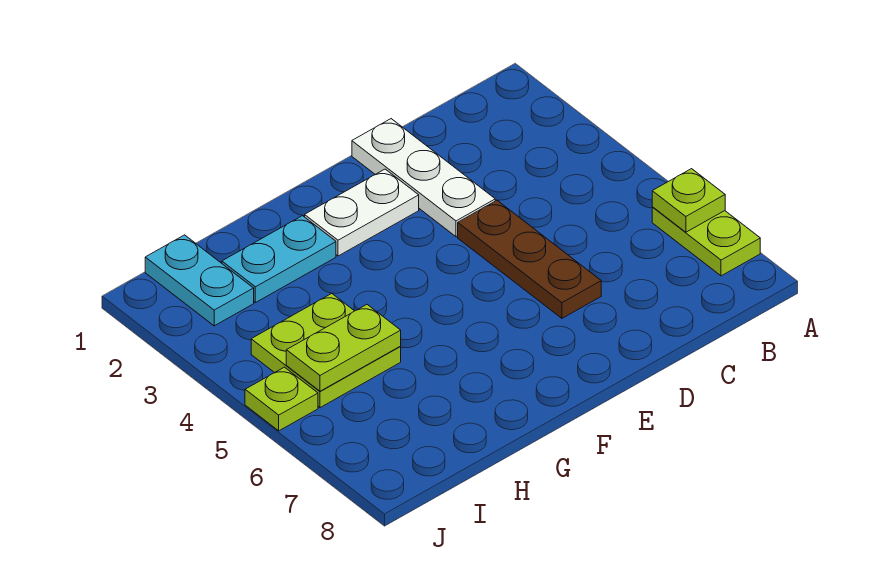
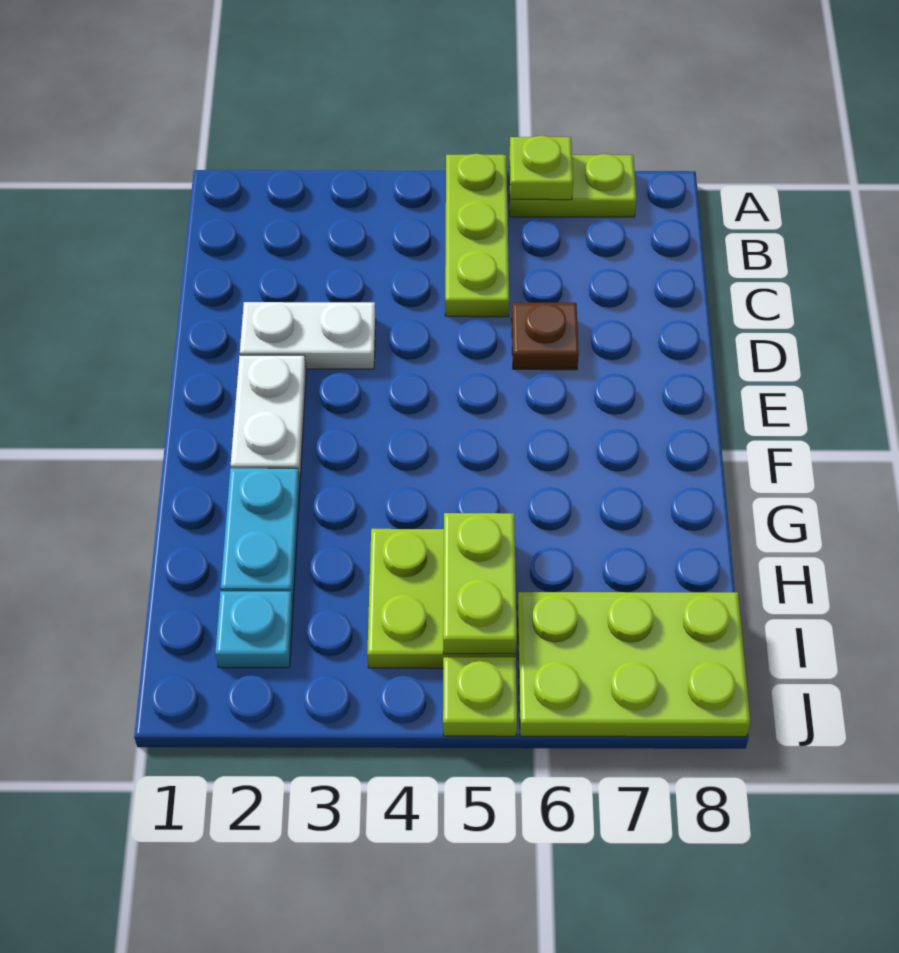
none -> lime 1x3 plate [445,154,509,317]
white 1x3 plate [352,119,495,237] -> white 1x2 plate [240,302,376,369]
brown 1x3 plate [458,200,601,318] -> brown 1x1 plate [512,303,579,370]
cyan 1x2 plate [145,235,254,326] -> cyan 1x1 plate [215,591,293,668]
none -> lime 2x3 plate [517,592,751,737]

